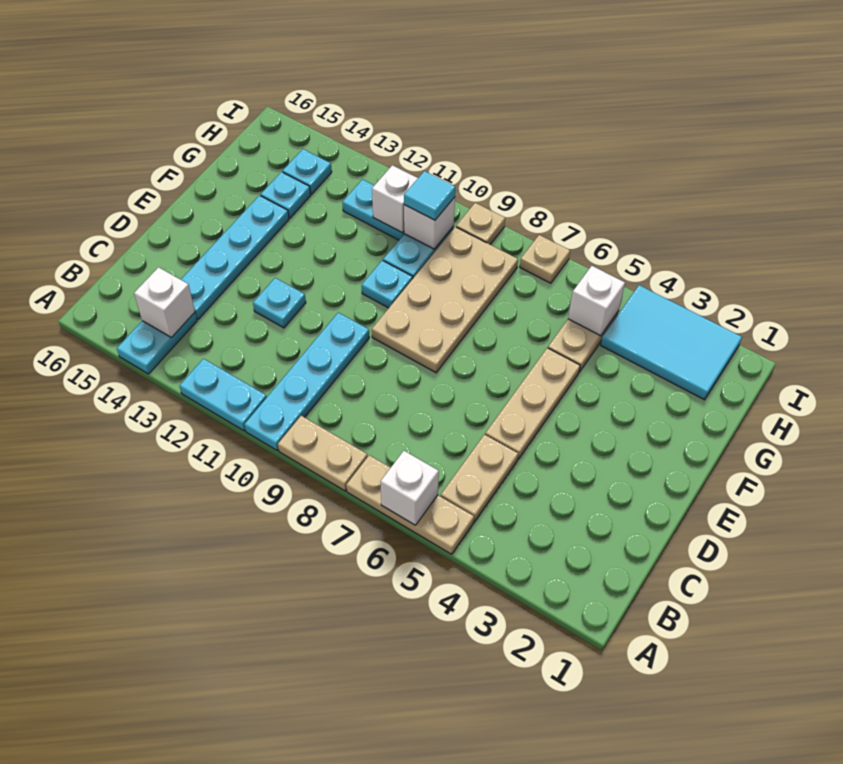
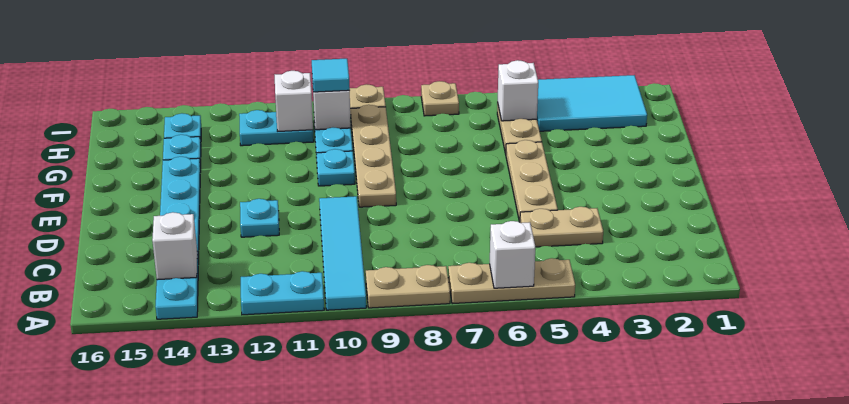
cyan 1x4 plate [244,313,369,450] -> cyan 1x4 tile [319,196,366,310]
tan 1x2 plate [441,434,518,522] -> tan 1x2 plate turned to [520,207,603,247]
tan 2x4 plate [372,227,518,373] -> tan 1x4 plate [351,105,396,207]

